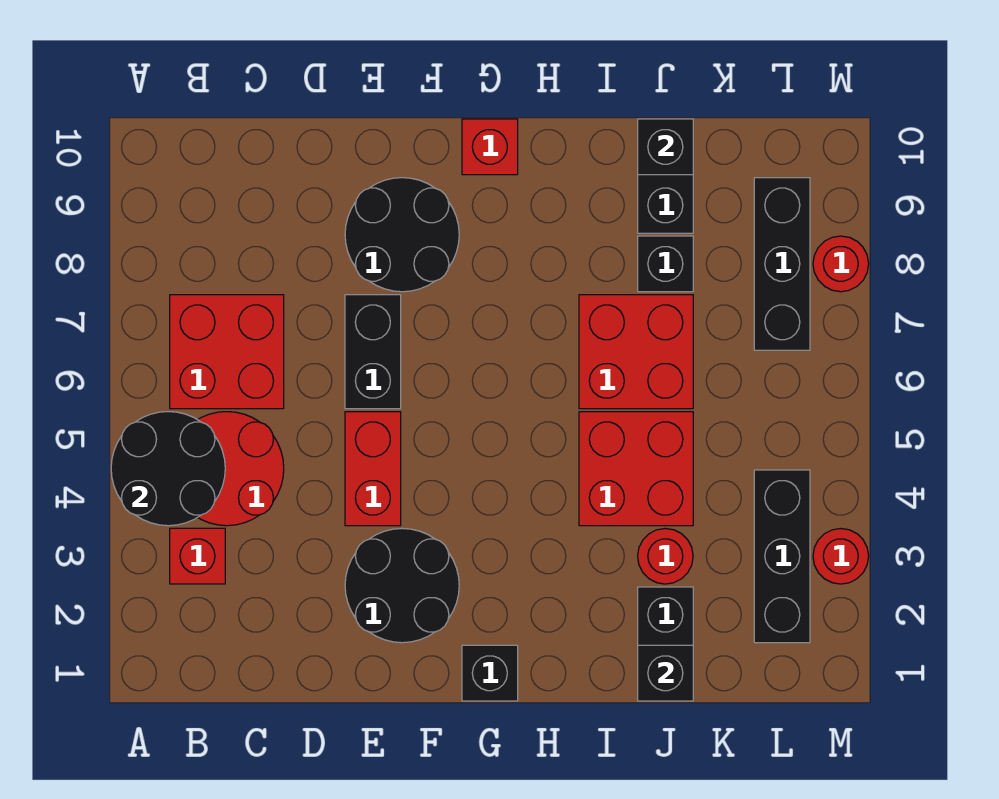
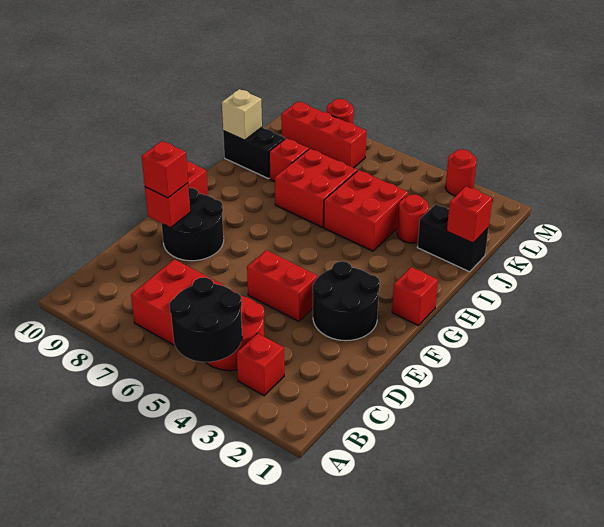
black 1x2 brick [345,295,401,409] -> none
none -> red 1x1 brick [145,183,190,228]
none -> red 1x1 brick [142,141,188,198]
black 1x1 brick [462,645,518,701] -> red 1x1 brick [392,267,438,325]
black 1x1 brick [638,645,693,701] -> red 1x1 brick [447,186,492,243]
black 1x1 brick [638,236,693,292] -> red 1x1 brick [269,138,309,182]
black 1x1 brick [638,119,693,175] -> tan 1x1 brick [222,89,262,140]
black 1x3 brick [754,470,810,643] -> none
black 1x3 brick [754,178,810,350] -> red 1x3 brick [281,101,366,168]

